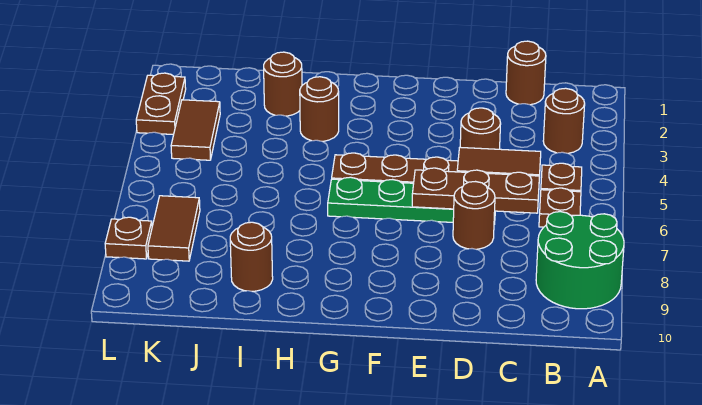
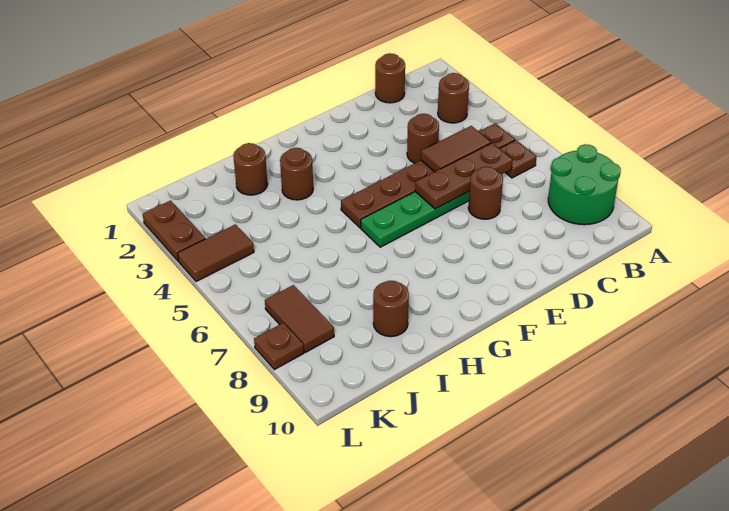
brown 1x2 tile [171,100,220,160] -> brown 1x2 tile turned to [178,224,254,282]

